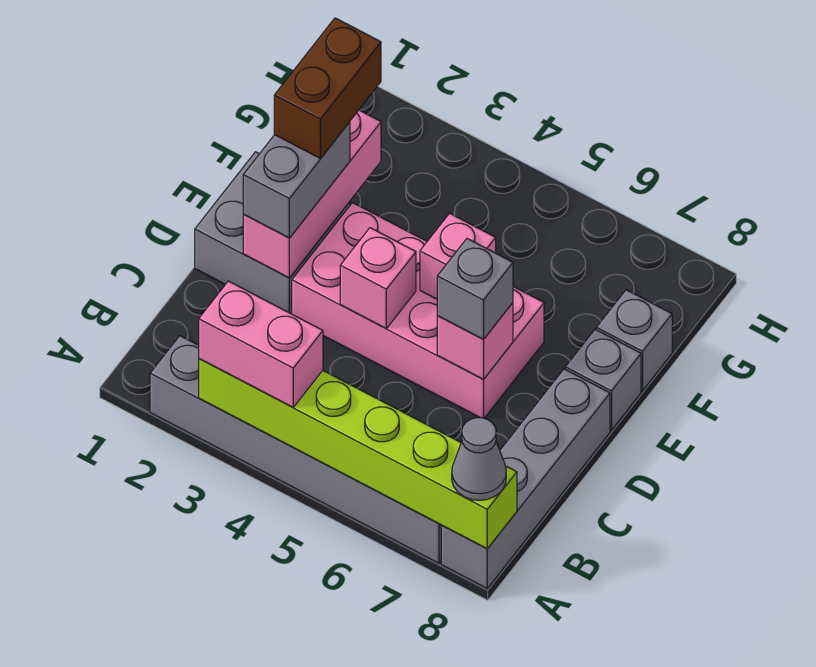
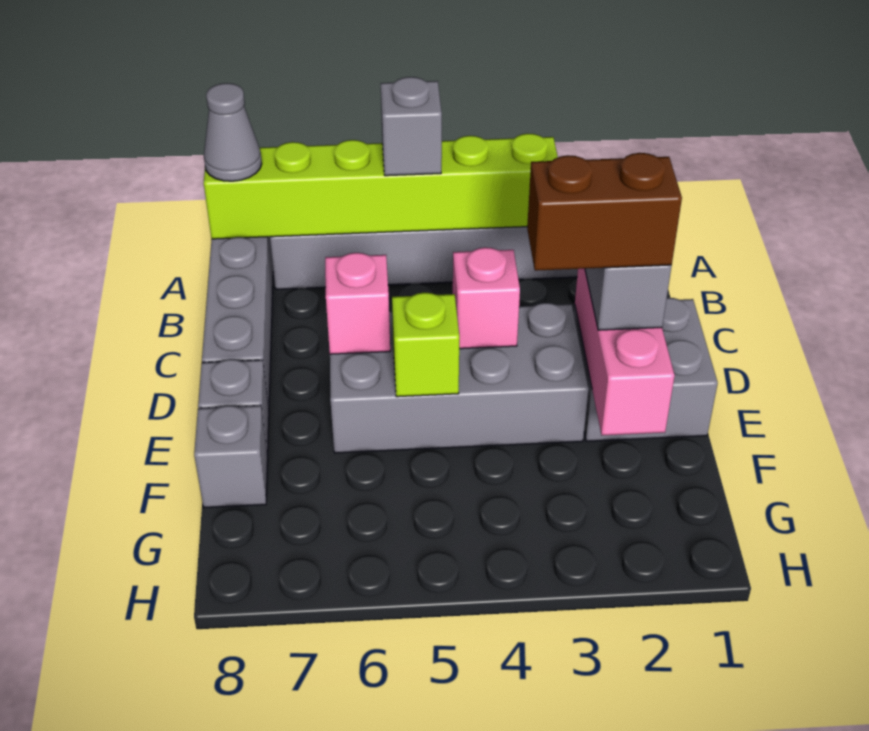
pink 1x2 brick [199,281,323,407] -> none
pink 2x4 brick [292,203,544,418] -> grey 2x4 brick [330,303,589,453]
grey 1x1 brick [437,239,513,340] -> grey 1x1 brick moved to [381,77,442,176]
brown 1x2 brick [274,18,381,158] -> brown 1x2 brick turned to [527,153,682,271]
pink 1x1 brick [420,213,496,299] -> lime 1x1 brick [392,292,459,397]

